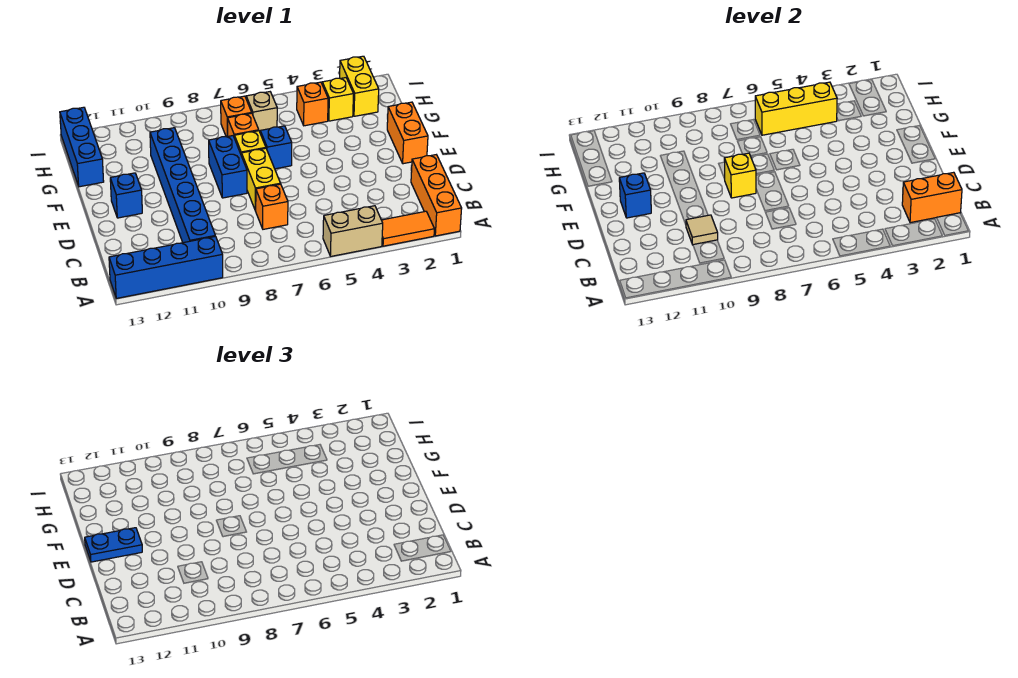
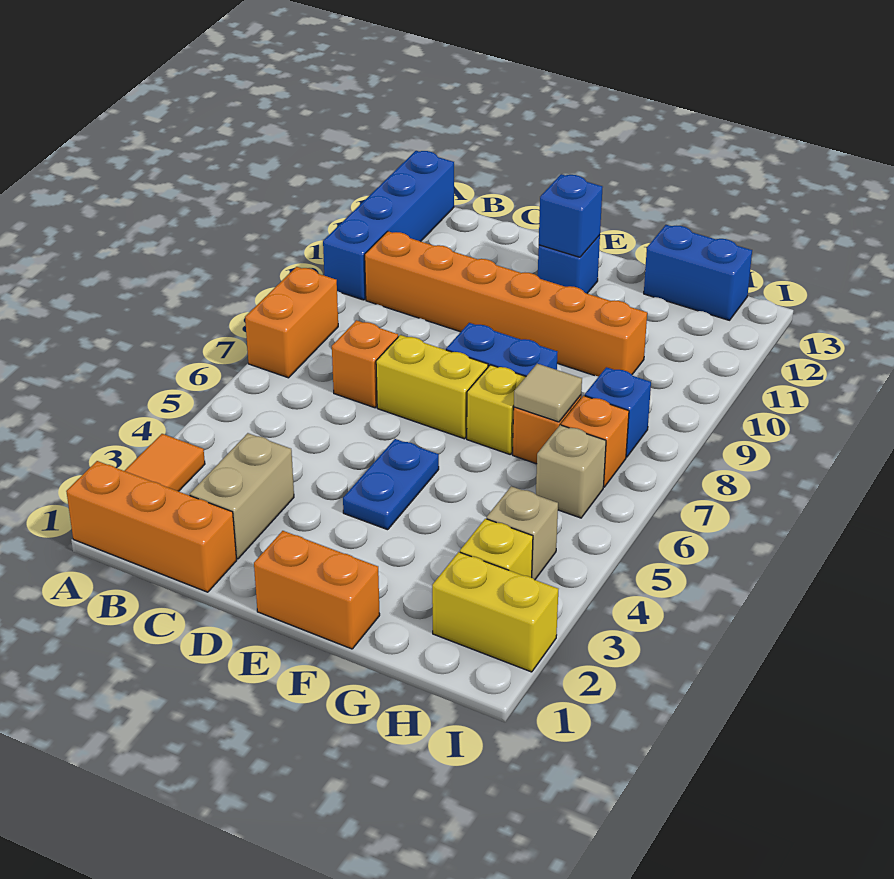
tan 1x2 brick [323,206,383,256] -> tan 1x2 brick moved to [190,433,294,559]
orange 1x2 brick [902,172,962,223] -> orange 1x2 brick moved to [245,267,338,378]
blue 1x6 brick [150,128,215,243] -> orange 1x6 brick [365,231,647,377]
tan 1x1 tile [686,215,718,245] -> tan 1x1 tile moved to [514,364,582,422]
yellow 1x1 brick [724,153,756,198] -> none
blue 1x2 plate [85,528,142,562] -> blue 1x2 plate moved to [343,439,439,530]
blue 1x1 brick [260,126,292,169] -> blue 1x1 brick moved to [585,367,651,457]
blue 1x3 brick [60,107,104,187] -> blue 1x2 brick [644,225,752,320]
orange 1x1 brick [297,82,328,126] -> tan 1x1 brick [487,486,558,580]
yellow 1x3 brick [755,82,837,135] -> none

